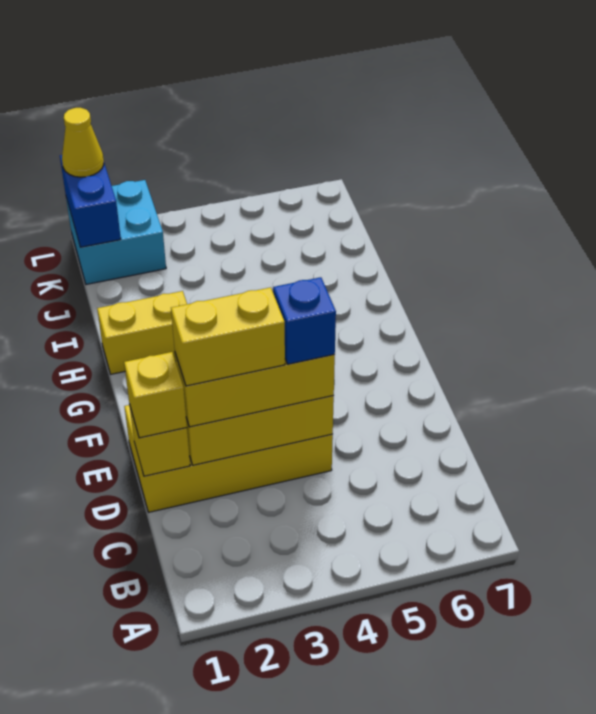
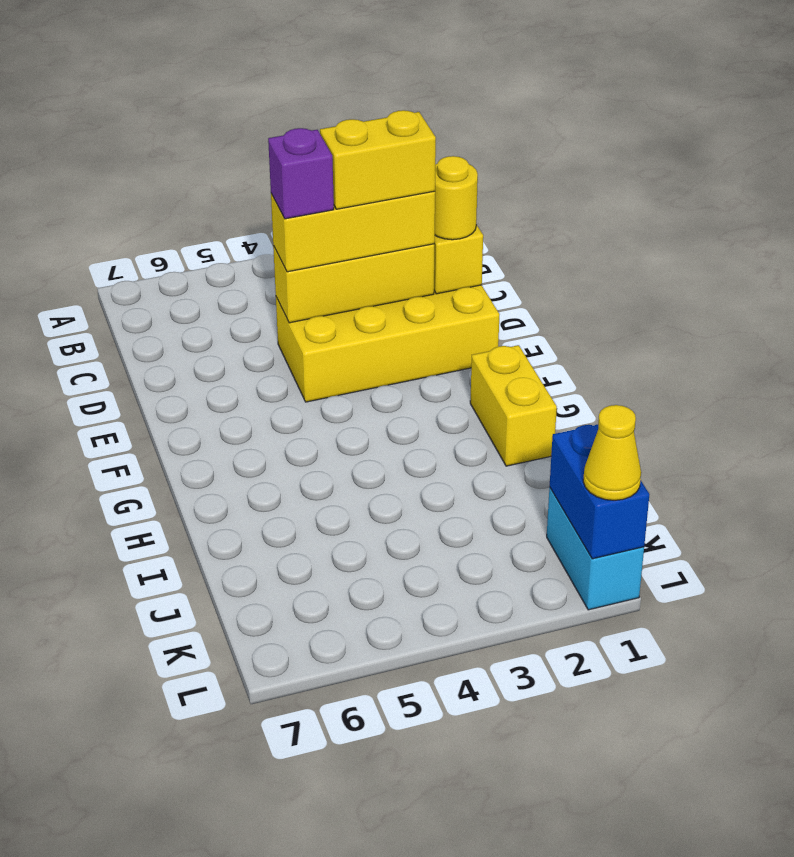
yellow 1x1 brick [124,352,187,438] -> yellow 1x1 round brick [435,156,478,240]
blue 1x1 brick [273,277,336,364] -> purple 1x1 brick [268,128,334,219]
yellow 1x2 brick [97,291,187,374] -> yellow 1x2 brick turned to [470,345,557,466]
cyan 2x2 brick [66,180,166,284] -> cyan 1x2 brick [547,487,644,610]

